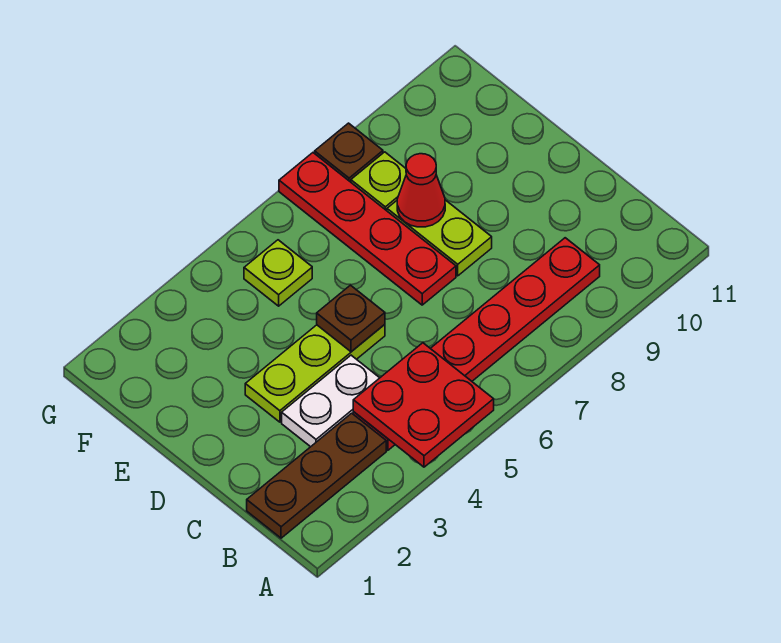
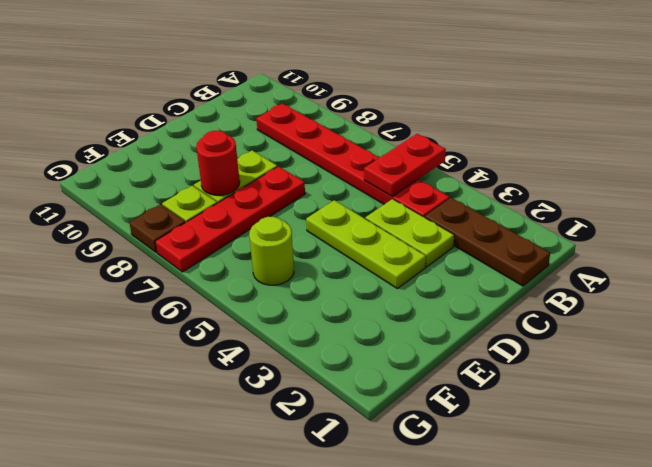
red 2x2 plate [353,343,494,467] -> red 1x2 plate [364,134,446,196]
white 1x2 plate [282,355,379,447] -> lime 1x2 plate [365,199,454,267]
brown 1x1 plate [317,285,385,352] -> none
red 1x1 cone [397,154,445,227] -> red 1x1 round brick [196,131,240,195]
lime 1x1 plate [244,240,312,306] -> lime 1x1 round brick [249,217,294,285]

